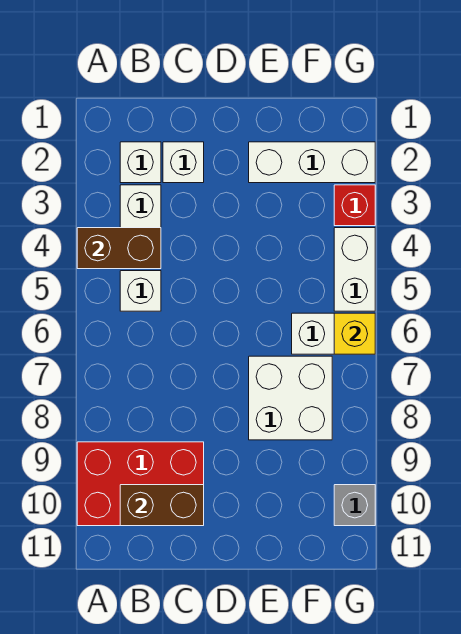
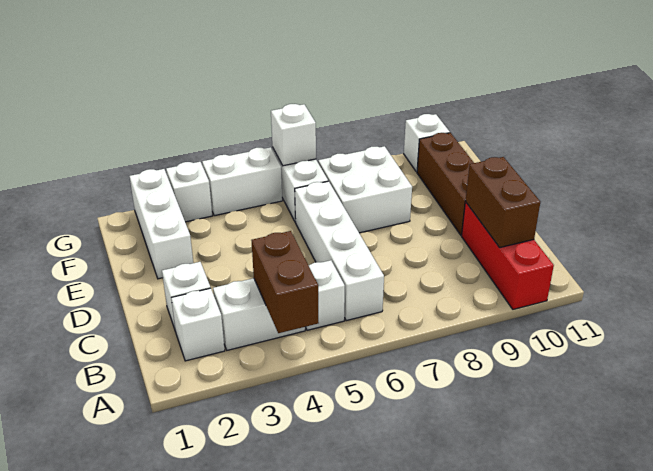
red 2x3 brick [77,442,204,526] -> red 1x3 brick [462,202,554,309]
none -> white 1x4 brick [295,181,384,321]
none -> brown 1x3 brick [417,133,474,235]
red 1x1 brick [334,185,375,226] -> white 1x1 brick [166,162,212,222]
yellow 1x1 brick [334,313,375,354] -> white 1x1 brick [271,104,316,166]
grey 1x1 brick [334,485,375,526] -> white 1x1 brick [404,114,450,172]

